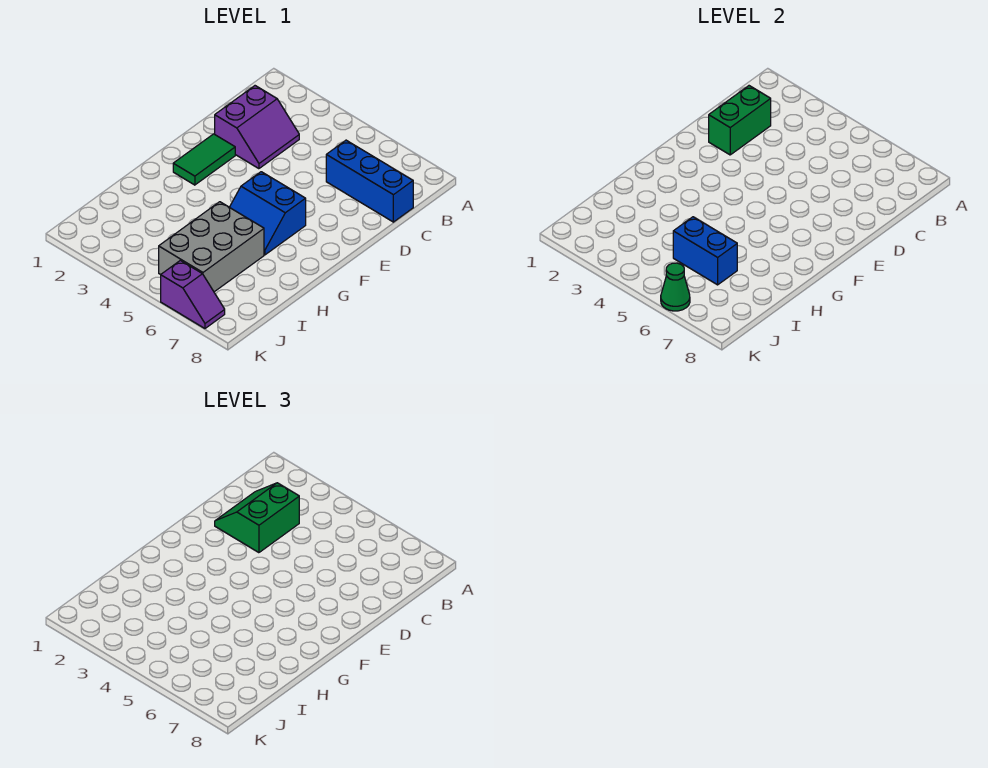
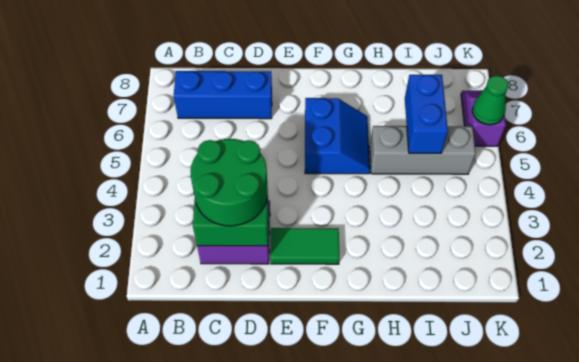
green 2x2 slope [215,483,299,553] -> green 2x2 round brick [191,139,268,226]
blue 1x3 brick [326,140,413,222] -> blue 1x3 brick turned to [174,71,272,119]
grey 2x3 brick [159,202,264,292] -> grey 1x3 brick [370,126,476,174]

